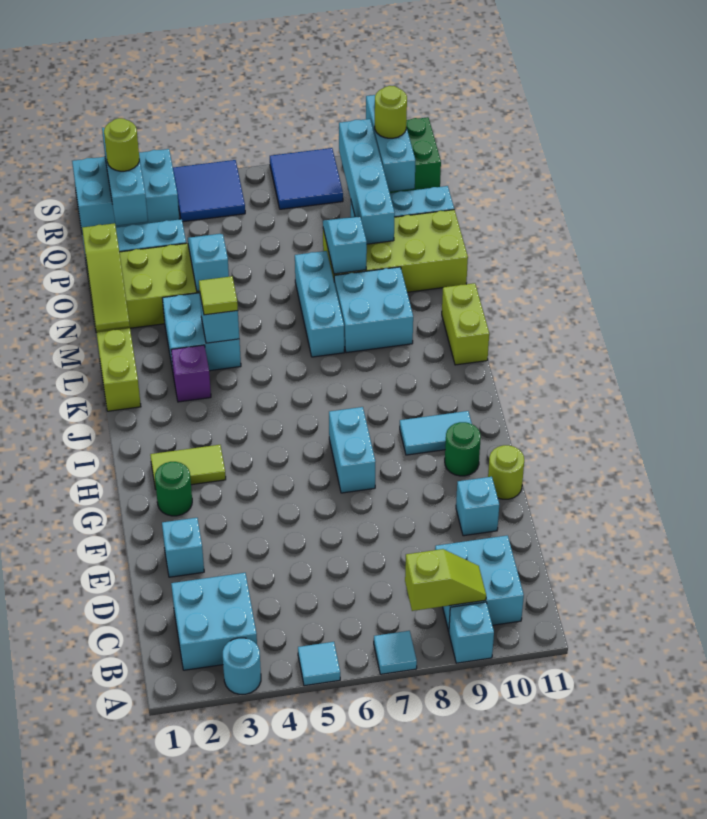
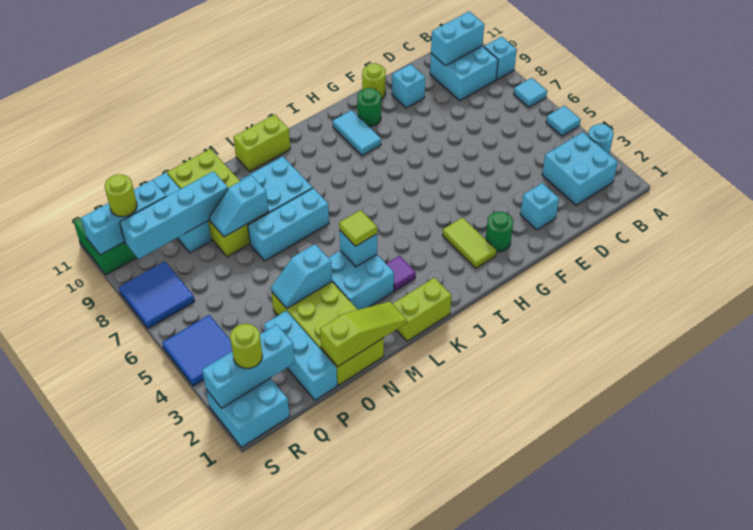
lime 1x2 slope [405,549,486,611] -> none
cyan 1x2 brick [329,407,375,493] -> cyan 1x2 brick moved to [431,11,484,66]
purple 1x1 brick [171,345,211,402] -> purple 1x1 tile [386,256,416,291]
cyan 2x3 brick [72,149,179,232] -> cyan 2x2 brick [206,378,290,448]

